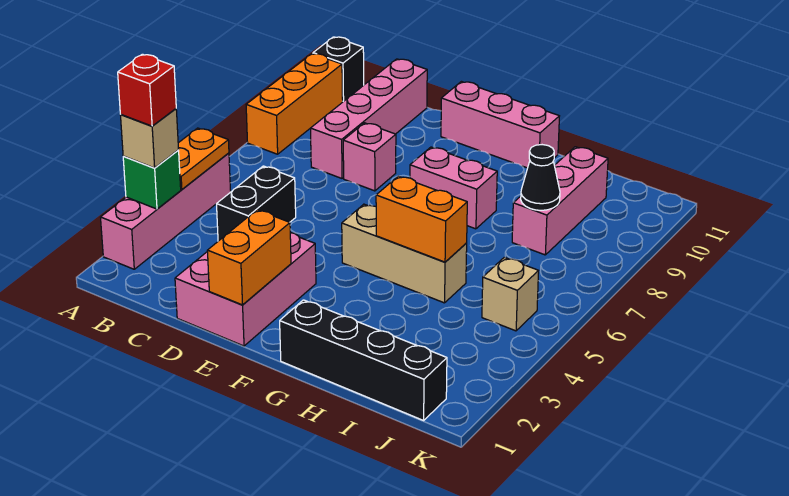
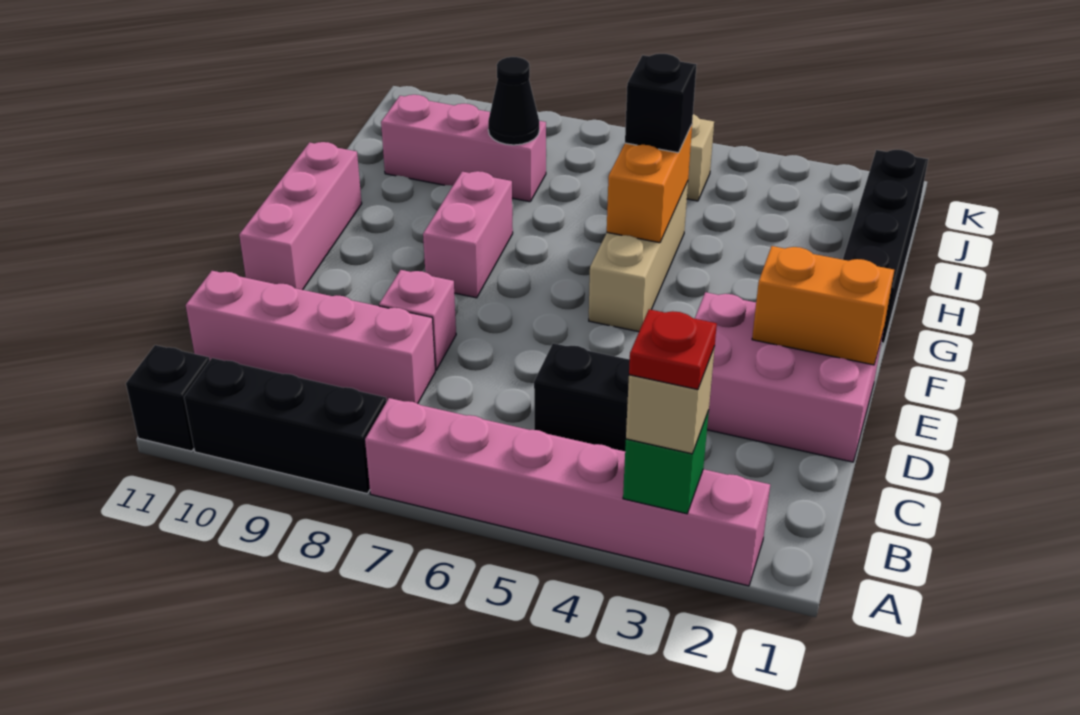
pink 1x4 brick [101,153,231,269] -> pink 1x6 brick [365,398,770,586]
red 1x1 brick [118,54,176,126] -> red 1x1 plate [629,309,717,390]
orange 1x2 plate [178,128,229,190] -> none
orange 1x3 brick [246,54,343,154] -> black 1x3 brick [184,358,386,494]
none -> black 1x1 brick [625,54,696,153]

